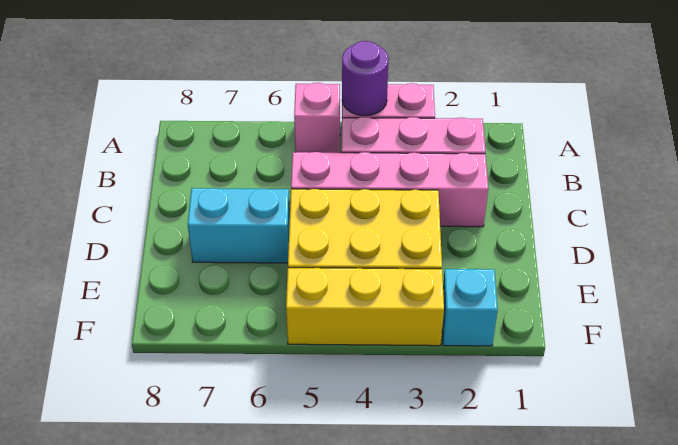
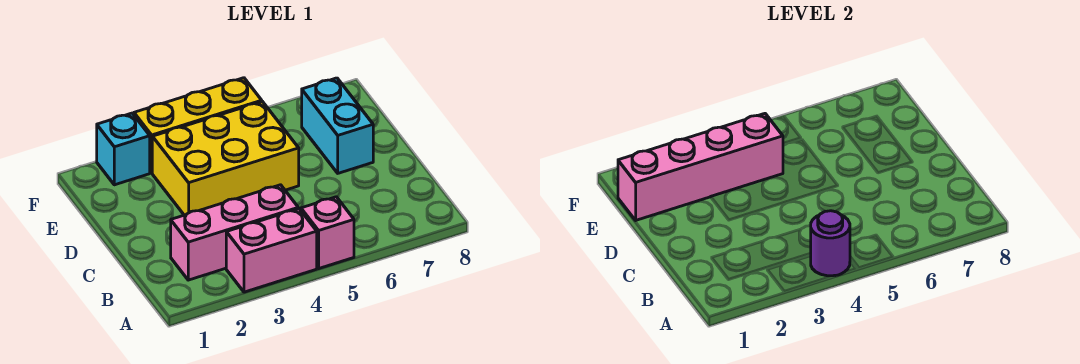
pink 1x4 brick [291,152,488,227] -> pink 1x4 brick moved to [618,114,783,220]
cyan 1x2 brick [188,188,290,263] -> cyan 1x2 brick turned to [302,78,373,173]

